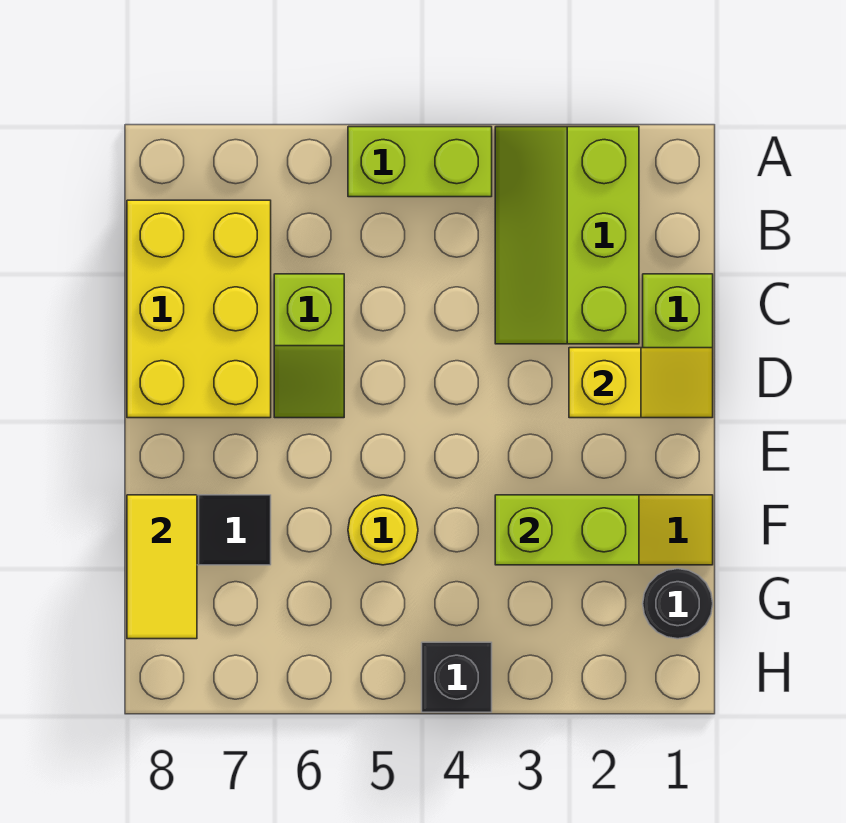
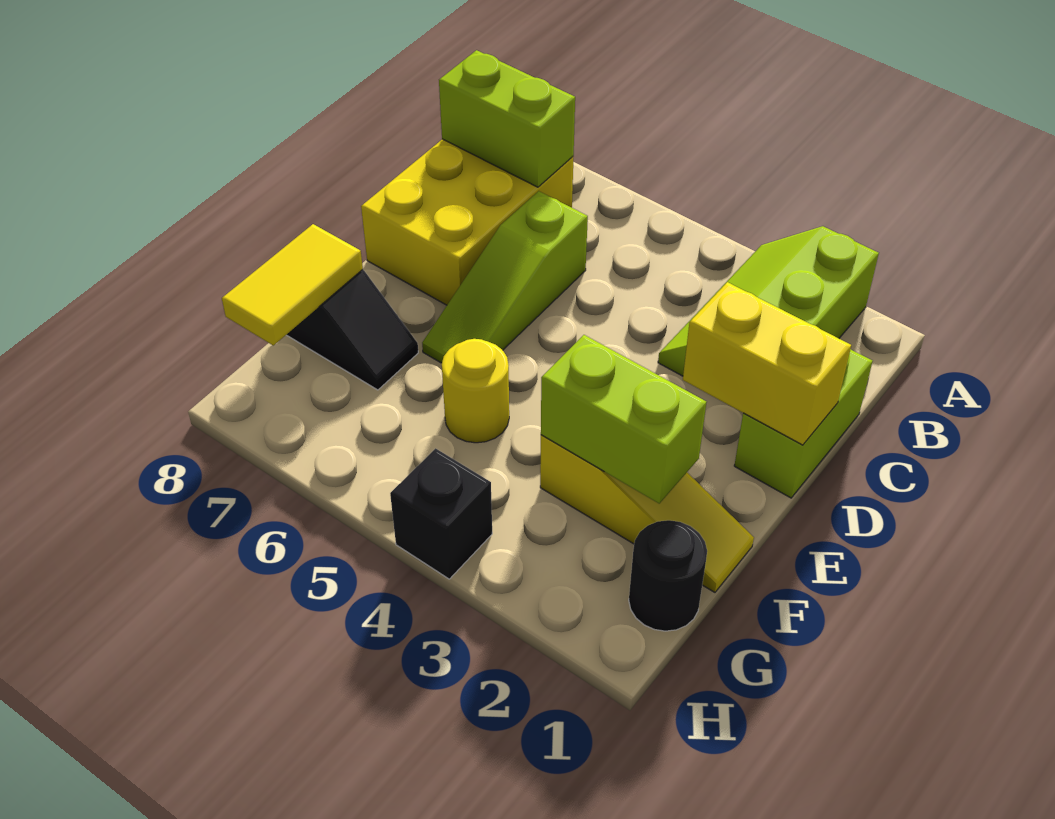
lime 1x2 brick [348,127,492,197] -> lime 1x2 brick moved to [439,50,575,187]
lime 1x2 slope [274,274,344,418] -> lime 1x3 slope [422,191,588,363]
yellow 1x2 slope [569,348,713,418] -> yellow 1x2 brick [683,282,851,445]

